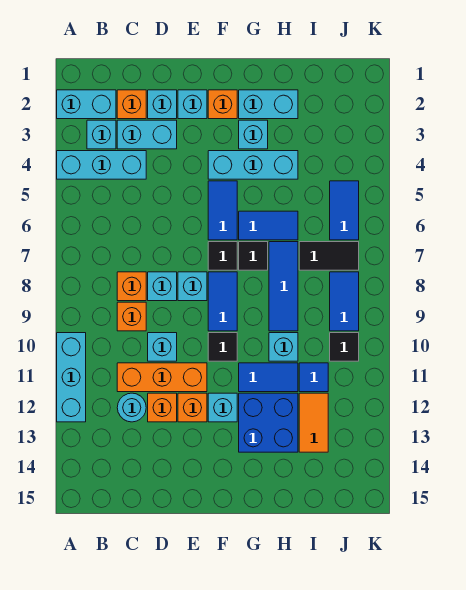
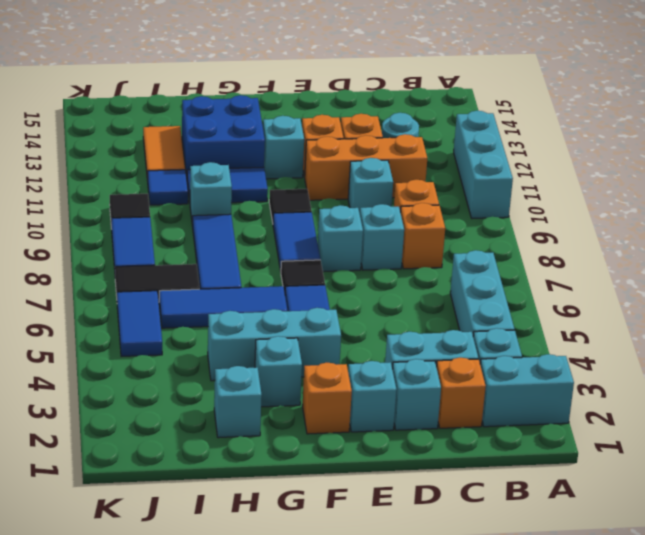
cyan 1x3 brick [57,151,146,179] -> cyan 1x3 brick turned to [450,250,514,336]
cyan 1x2 brick [239,90,298,119] -> cyan 1x1 brick [214,366,262,438]
blue 1x2 tile [239,211,298,240] -> blue 1x3 tile [159,286,287,328]
black 1x1 tile [239,242,268,270] -> none

